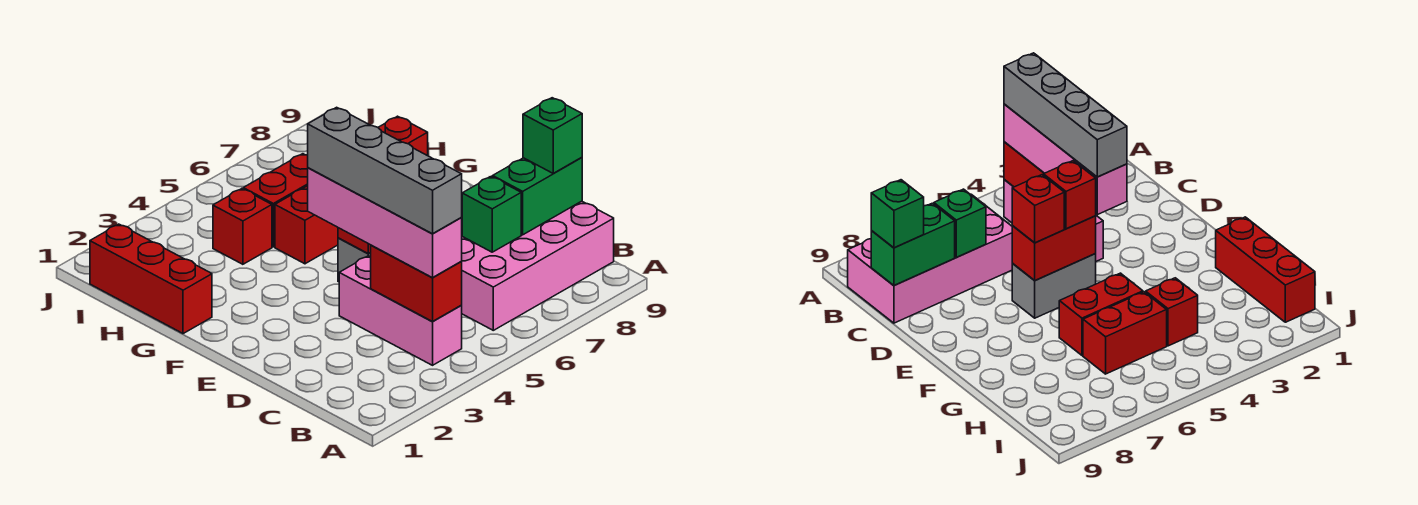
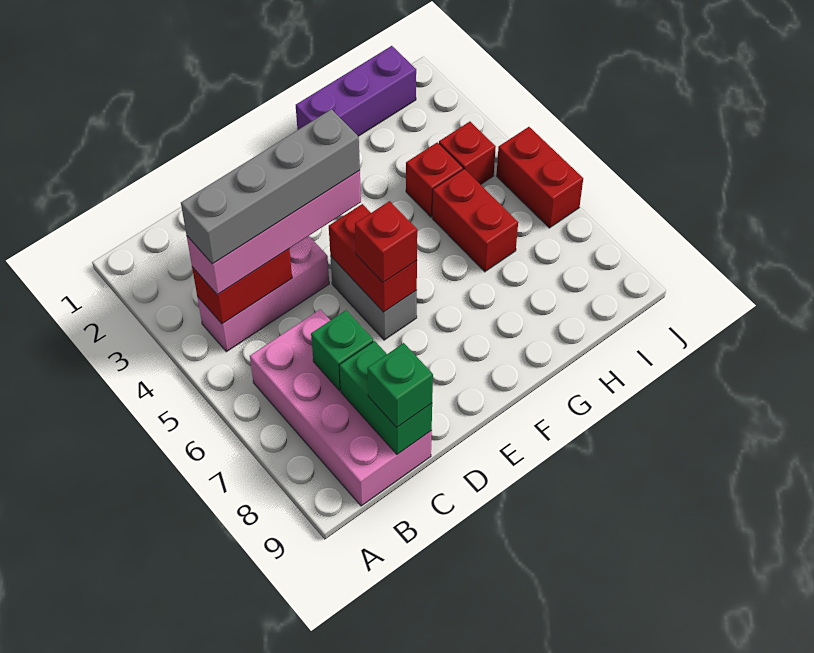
red 1x1 brick [1044,161,1096,229] -> red 1x1 brick moved to [439,122,496,185]
red 1x3 brick [90,224,212,334] -> purple 1x3 brick [296,46,416,136]
red 1x2 brick [275,186,338,264] -> red 1x2 brick moved to [497,127,583,228]

